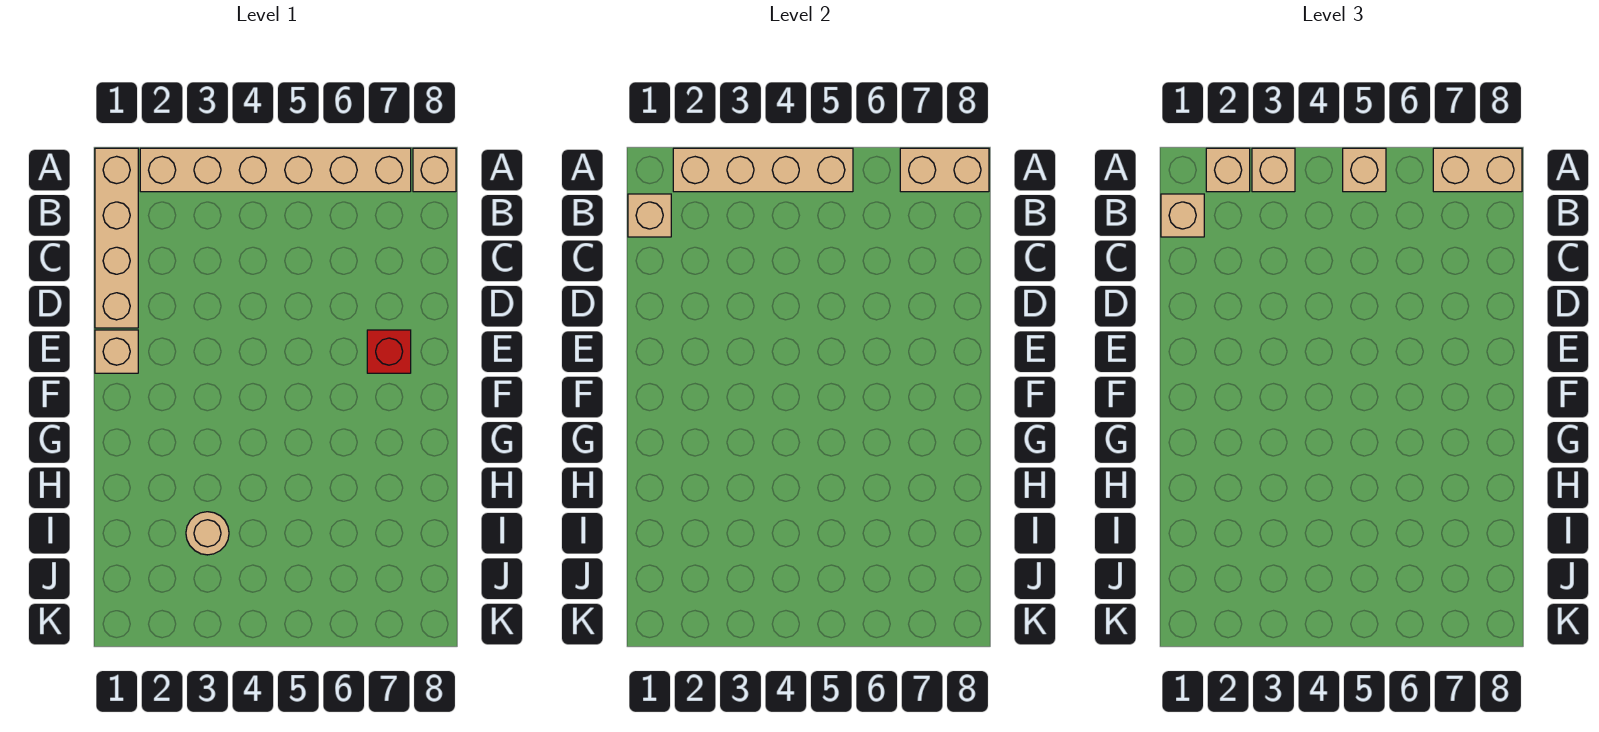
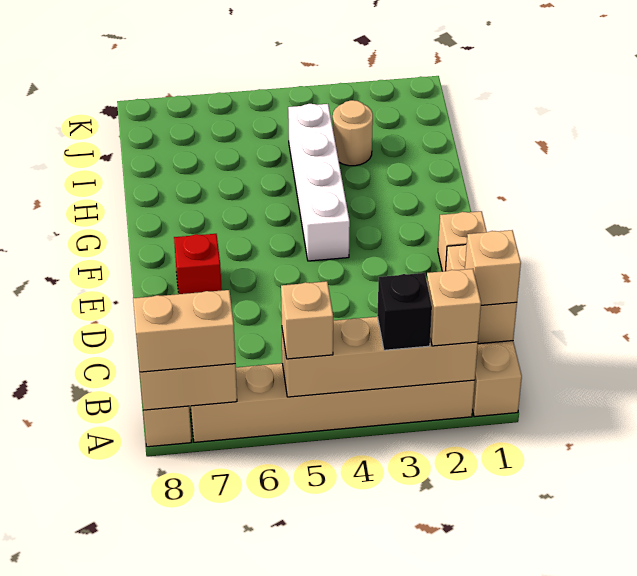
tan 1x1 brick [1252,148,1295,192] -> black 1x1 brick [377,273,432,350]
none -> white 1x4 brick [288,104,350,261]

